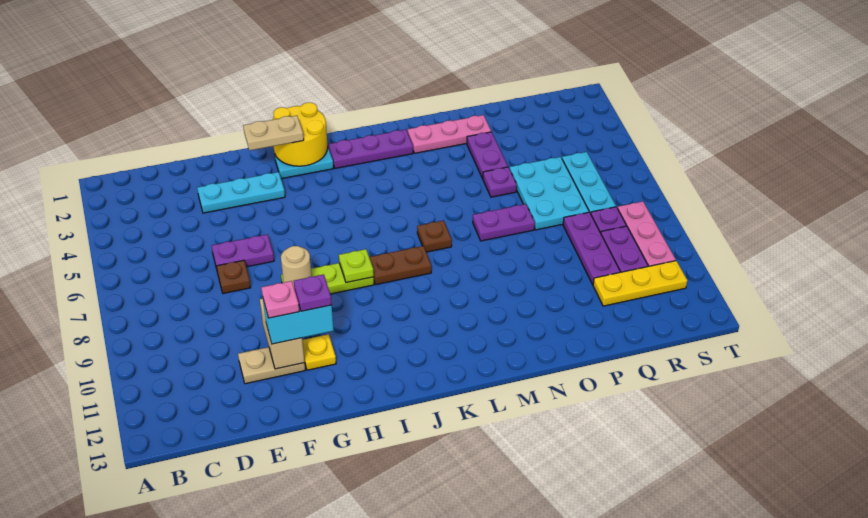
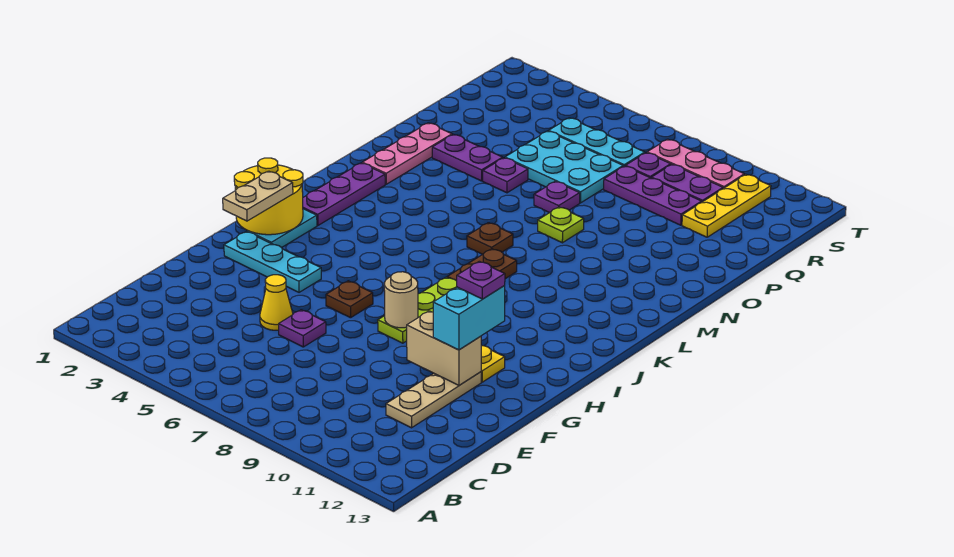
cyan 1x3 plate [197,172,285,213] -> cyan 1x3 plate turned to [224,232,321,292]
none -> yellow 1x1 cone [260,275,293,330]
purple 1x2 plate [212,234,274,269] -> purple 1x1 plate [279,310,326,347]
brown 1x1 plate [216,260,251,294] -> brown 1x1 plate moved to [326,281,373,318]
tan 1x2 plate [238,347,305,384] -> tan 1x3 plate [386,372,481,428]
pink 1x1 plate [261,281,299,318] -> none
lime 1x1 plate [339,249,374,283] -> lime 1x1 plate moved to [538,207,584,243]
purple 1x2 plate [473,204,535,241] -> purple 1x1 plate [534,181,580,213]

